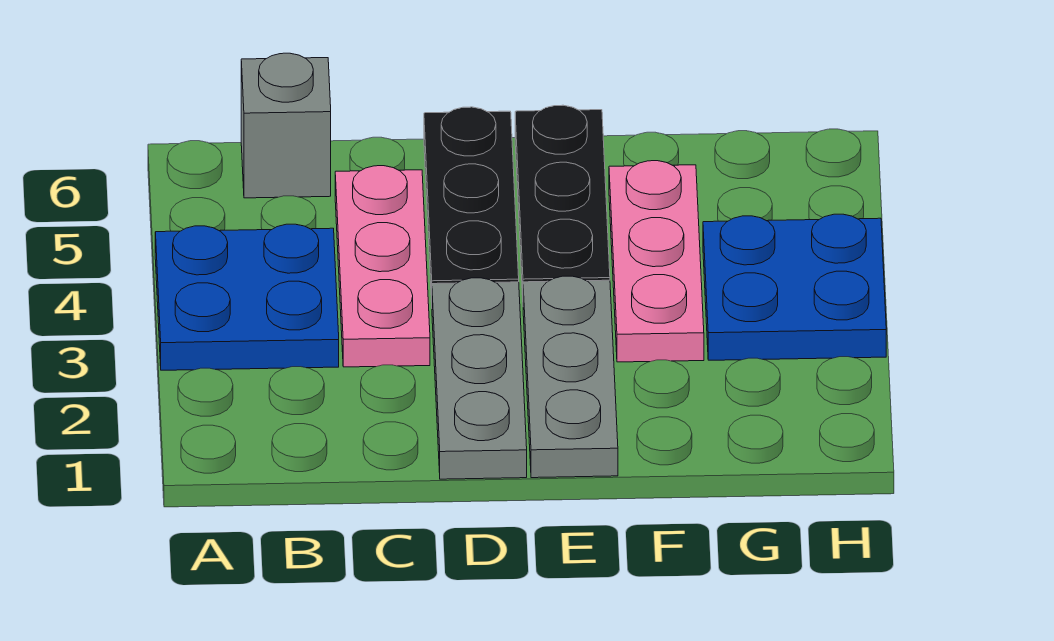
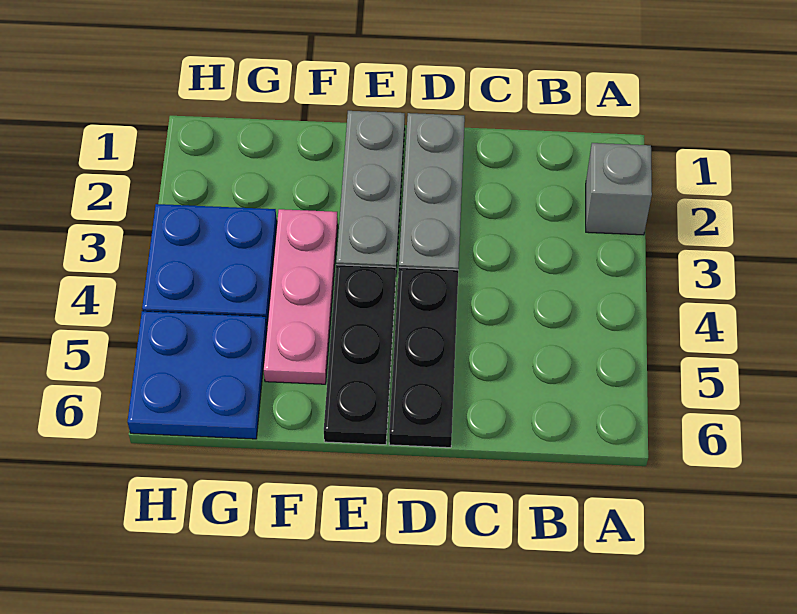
blue 2x2 plate [155,224,339,370] -> blue 2x2 plate moved to [128,311,267,439]
grey 1x1 brick [241,53,331,198] -> grey 1x1 brick moved to [586,143,652,235]
pink 1x3 plate [335,166,430,367] -> none

